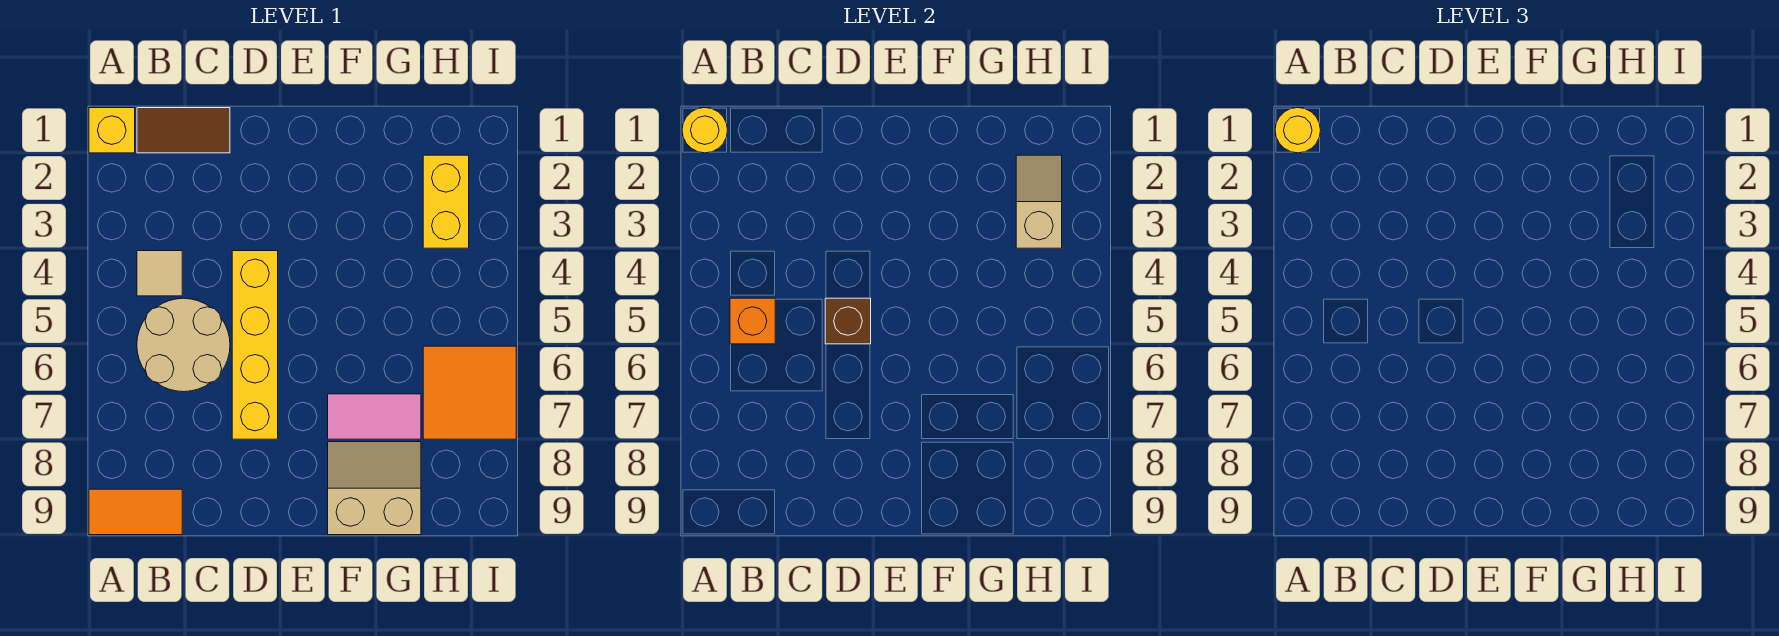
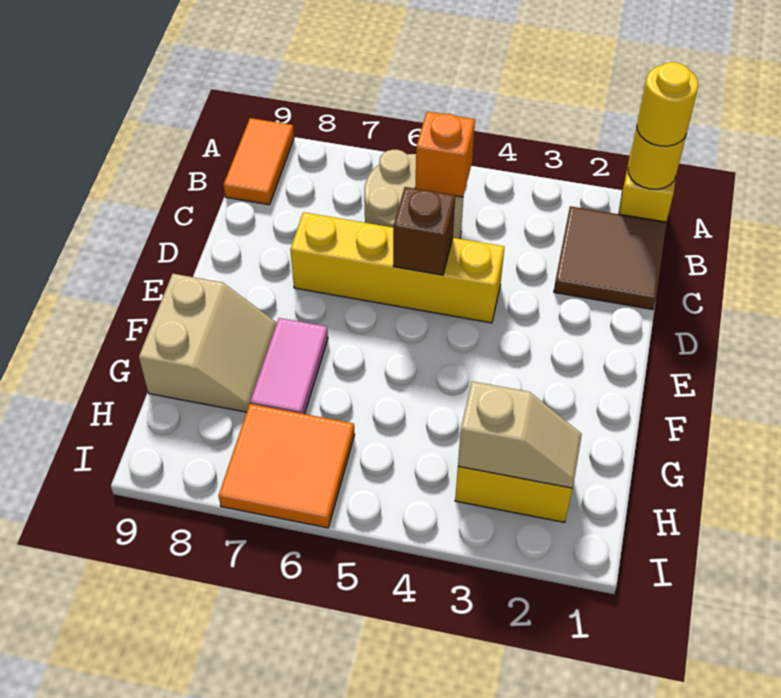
brown 1x2 tile [137,108,230,153] -> brown 2x2 tile [554,206,667,310]
tan 1x1 tile [137,251,182,296] -> none

